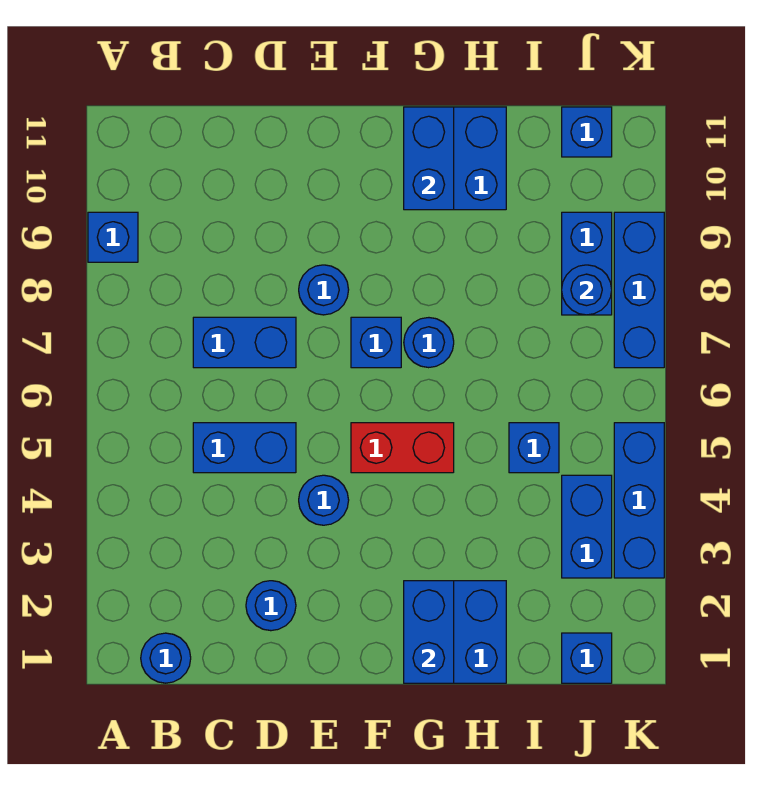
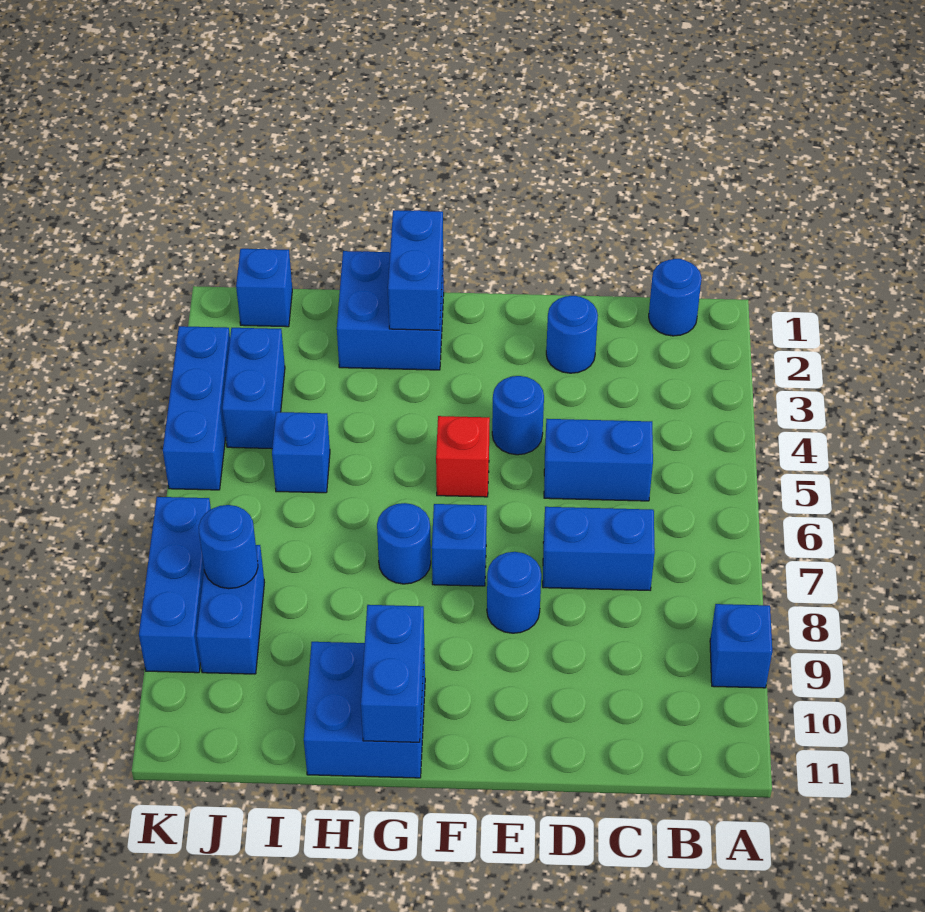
red 1x2 brick [351,423,454,473] -> red 1x1 brick [436,416,490,497]
blue 1x1 brick [562,107,612,157] -> none

